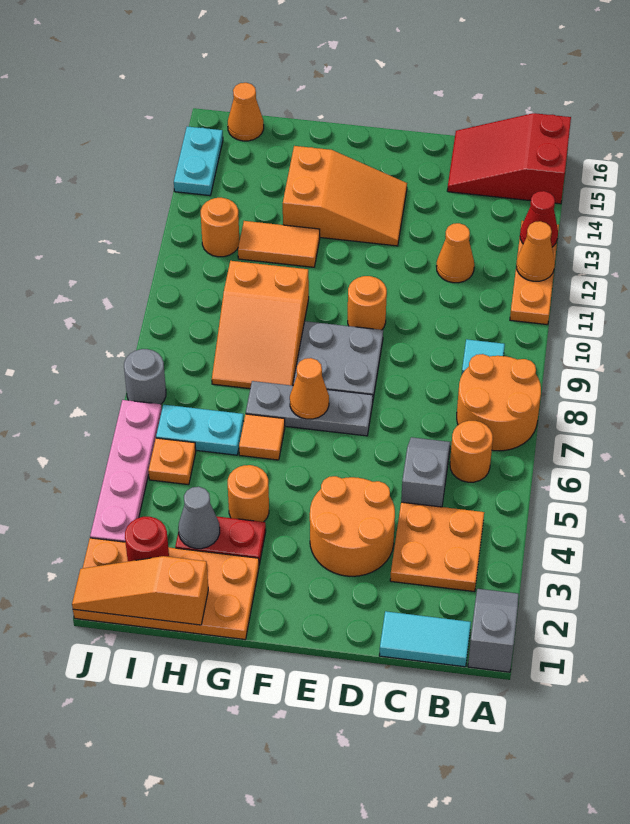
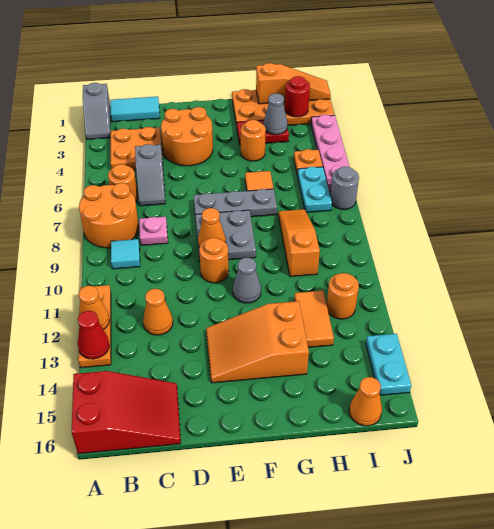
none -> pink 1x1 plate [139,217,168,245]
orange 1x1 cone [290,358,329,419] -> orange 1x1 cone moved to [198,208,226,247]
none -> grey 1x1 cone [233,258,261,303]
orange 2x3 slope [212,261,309,389] -> orange 1x3 slope [278,209,320,277]
orange 1x2 tile [238,221,320,267] -> orange 1x2 tile turned to [294,291,334,347]
cyan 1x2 plate [156,405,244,455] -> cyan 1x2 plate turned to [297,167,332,212]

